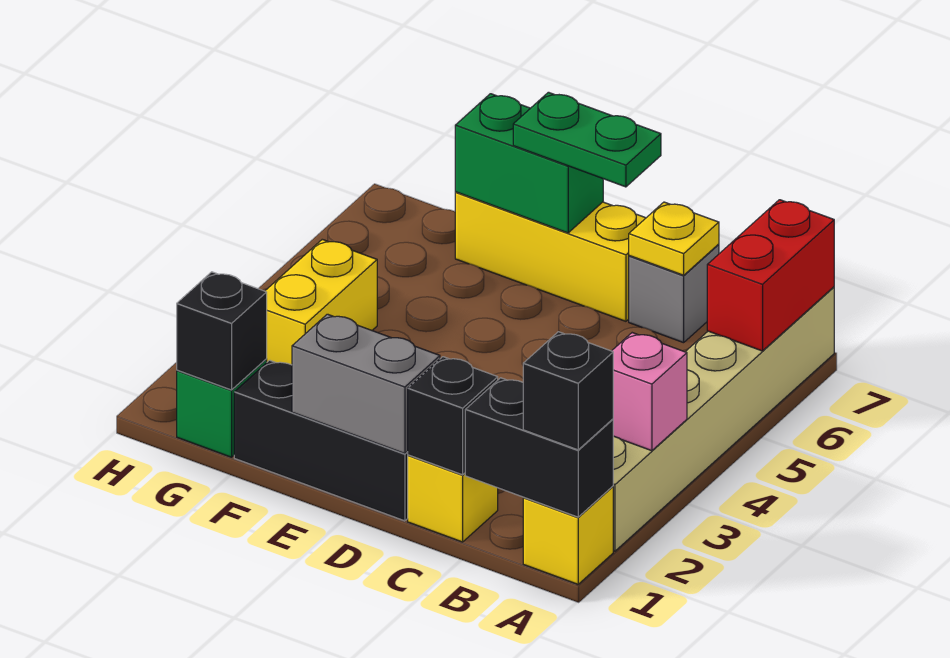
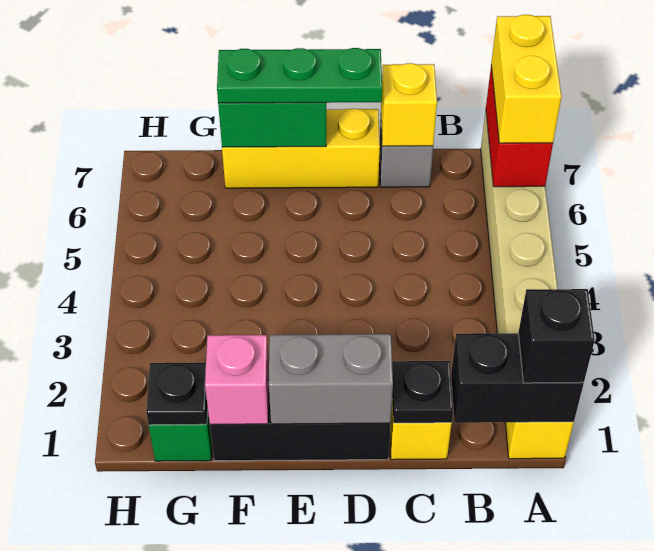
pink 1x1 brick [612,333,687,451] -> pink 1x1 brick moved to [205,335,269,424]
black 1x1 brick [408,357,498,475] -> black 1x1 plate [392,361,453,423]
yellow 1x1 plate [629,202,719,275] -> yellow 1x1 brick [381,63,437,146]
green 1x2 plate [513,92,661,187] -> green 1x3 plate [217,48,382,103]
black 1x1 brick [177,272,267,390] -> black 1x1 plate [146,363,208,425]
yellow 1x2 brick [265,239,377,365] -> yellow 1x2 brick moved to [491,15,561,143]

